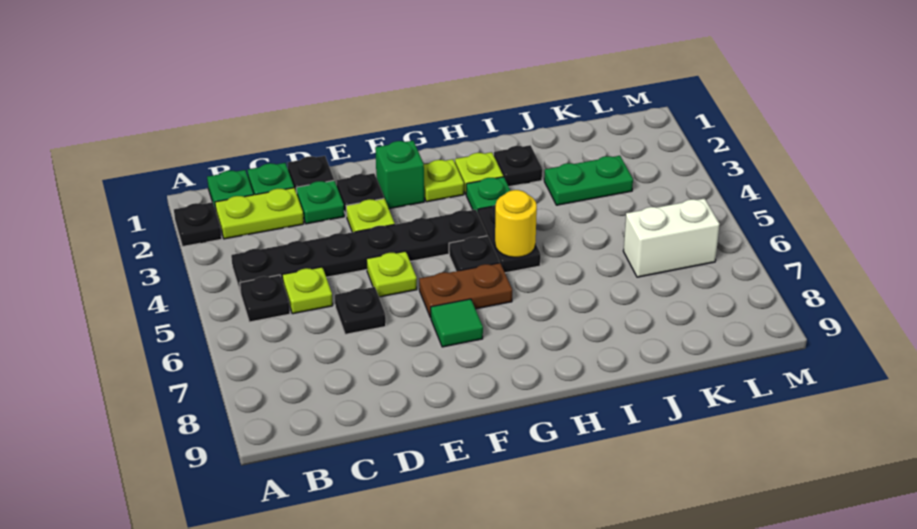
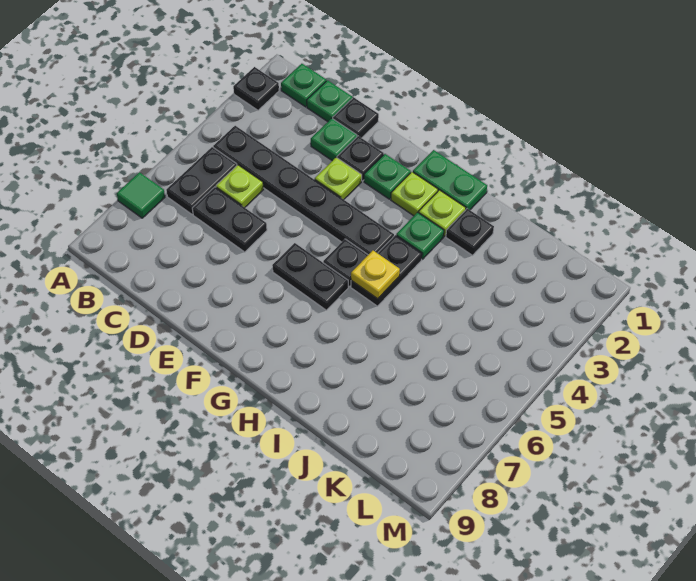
lime 1x2 plate [215,188,304,239] -> none
black 1x1 plate [240,275,290,322] -> black 1x2 plate [166,147,237,214]
black 1x1 plate [335,287,386,334] -> black 1x2 plate [192,187,267,252]
lime 1x1 plate [366,251,417,297] -> none
green 1x1 brick [375,141,424,209] -> green 1x1 plate [364,154,411,199]
brown 1x2 plate [419,263,512,318] -> black 1x2 plate [272,243,348,310]
green 1x1 tile [431,299,483,347] -> green 1x1 tile moved to [117,172,165,218]
yellow 1x1 round brick [495,190,537,257] -> yellow 1x1 plate [351,251,400,299]
green 1x2 plate [544,156,633,205] -> green 1x2 plate moved to [413,150,487,210]
white 1x2 brick [623,198,720,277] -> none

